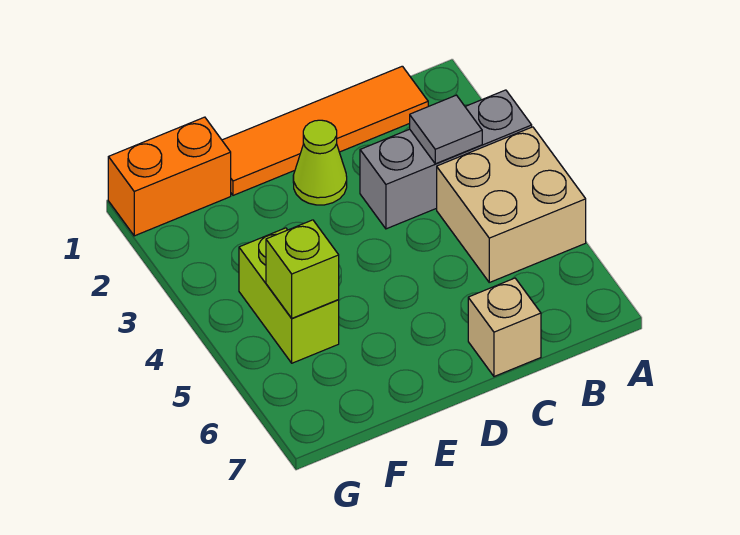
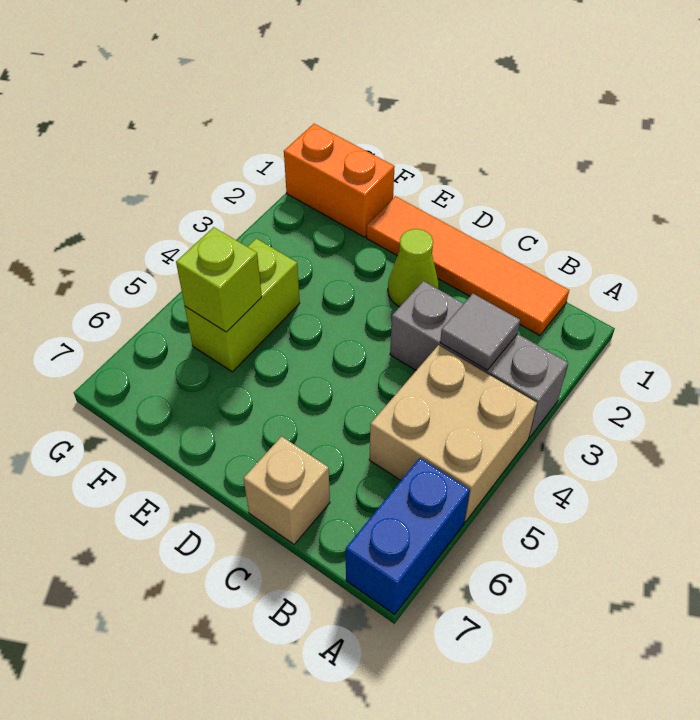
none -> blue 1x2 brick [346,458,470,614]

